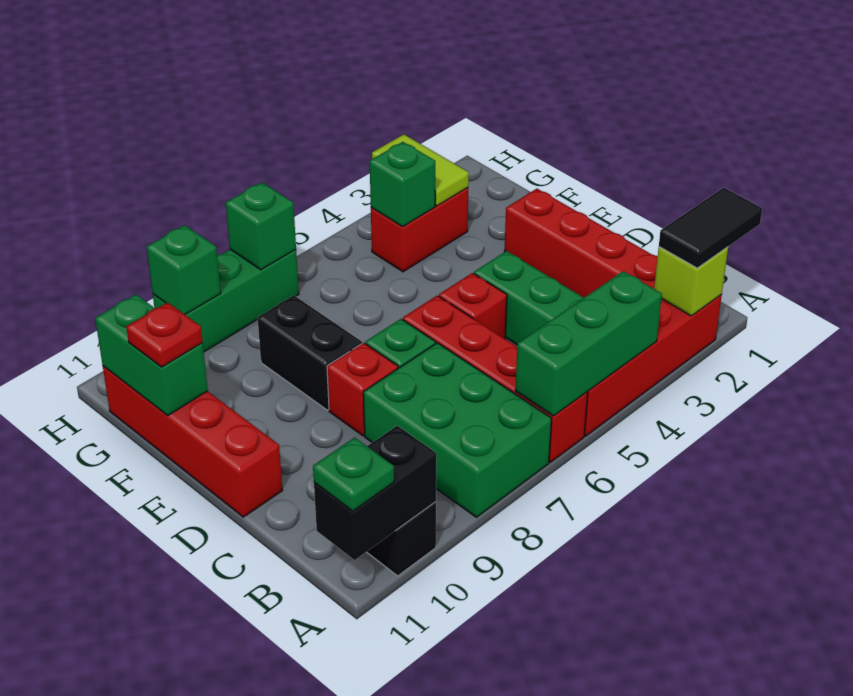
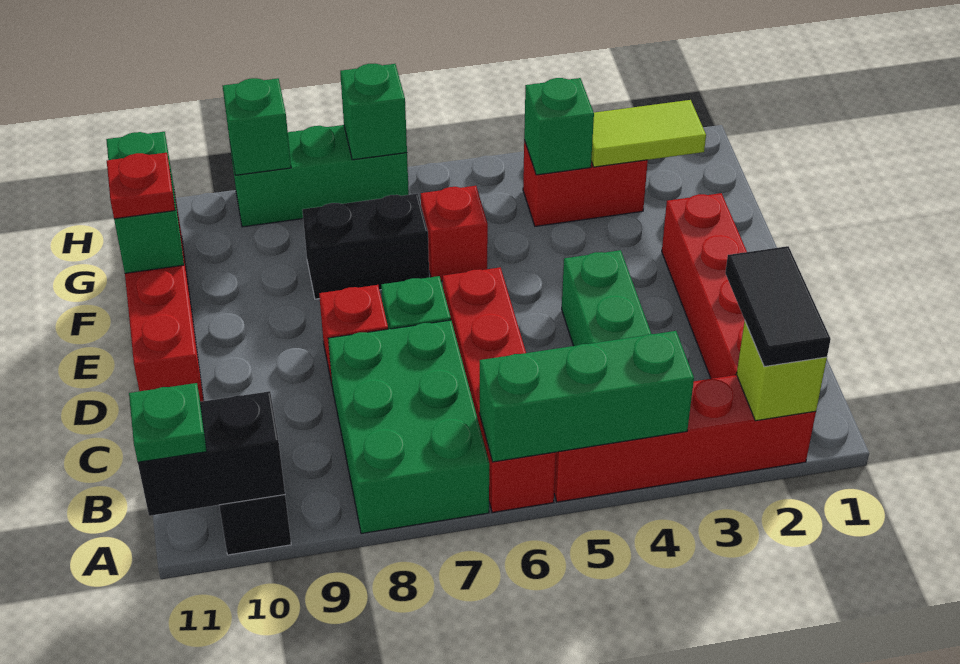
black 1x2 tile [659,188,762,268] -> black 1x2 tile turned to [725,246,831,367]
red 1x1 brick [439,273,507,339] -> red 1x1 brick moved to [421,186,488,281]
black 1x2 brick [258,295,362,410] -> black 1x2 brick turned to [302,194,429,299]
lime 1x2 tile [372,134,469,206] -> lime 1x2 tile turned to [591,100,706,167]

